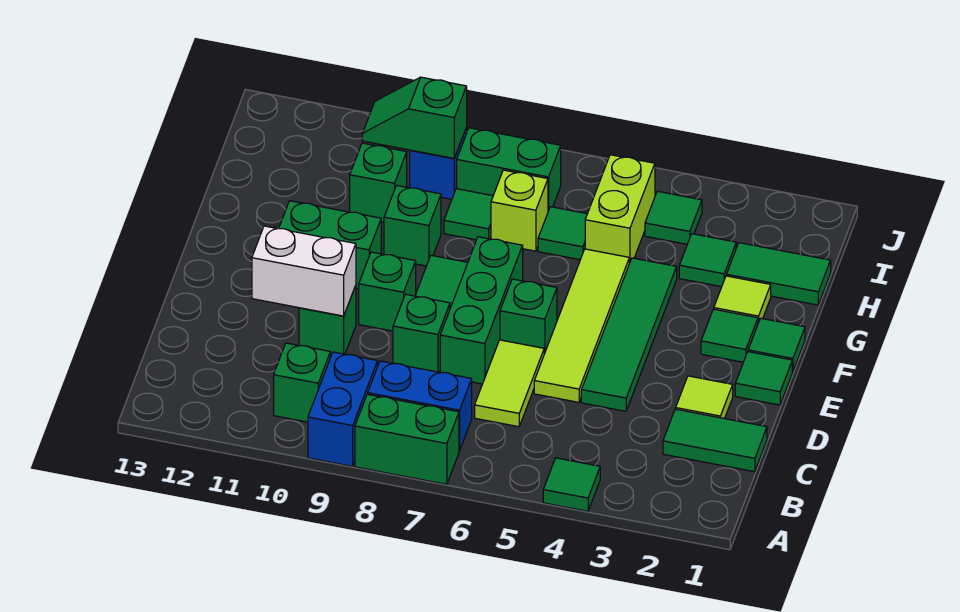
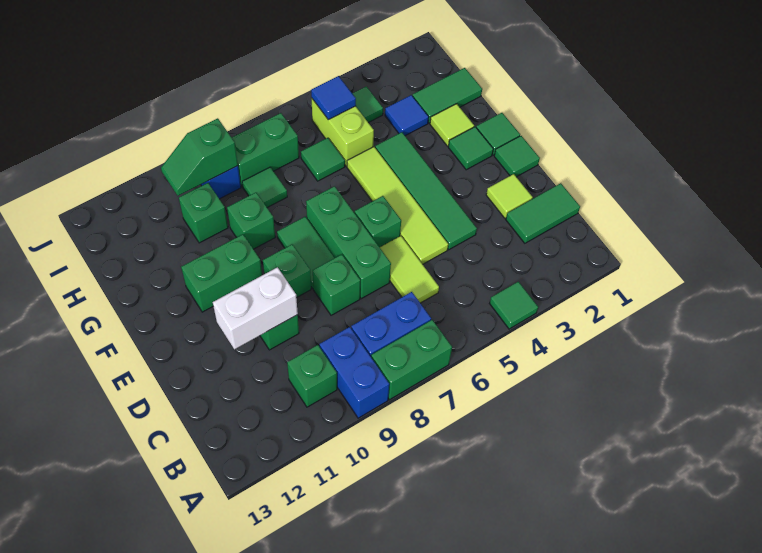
green 1x1 tile [679,234,736,287] -> blue 1x1 tile [385,95,429,136]
lime 1x1 brick [491,170,548,251] -> none
none -> blue 1x1 tile [311,76,356,120]

